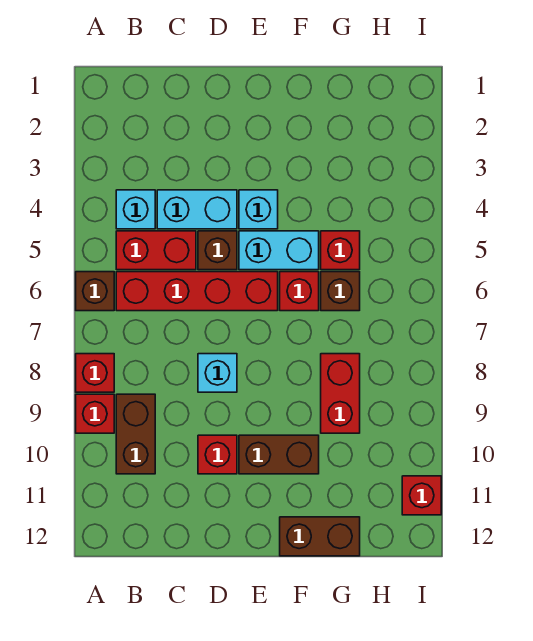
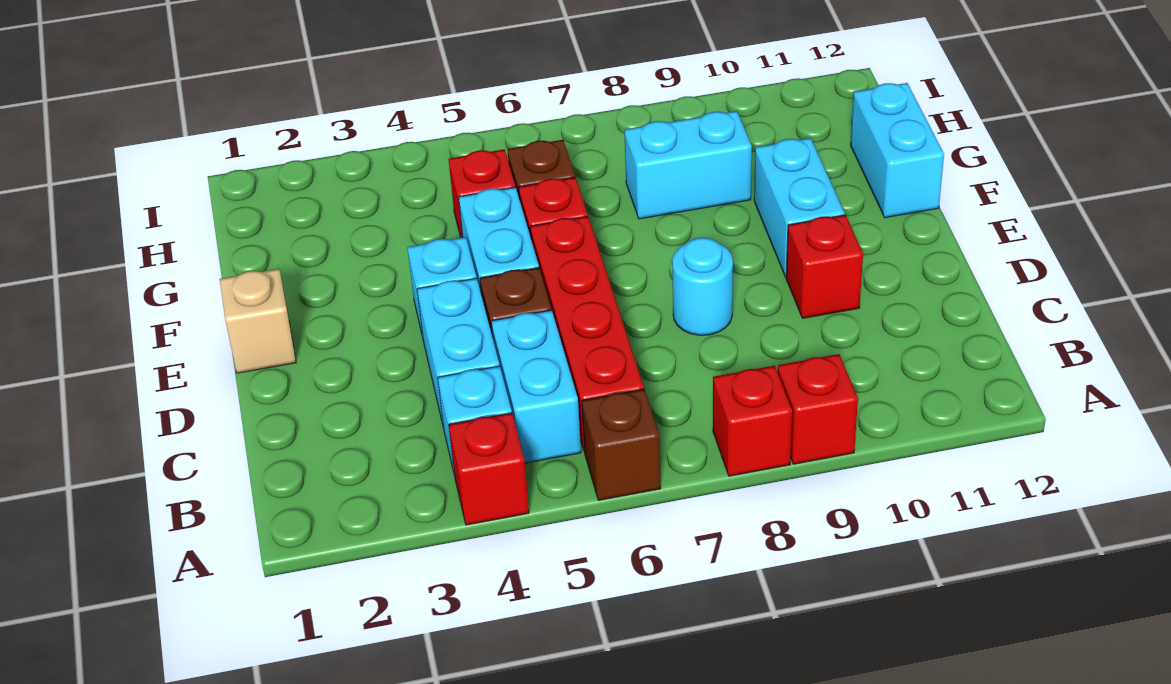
red 1x2 brick [116,231,196,270] -> cyan 1x2 brick [491,310,581,463]
brown 1x2 brick [116,394,155,474] -> none
cyan 1x1 brick [198,354,237,392] -> cyan 1x1 round brick [672,238,733,335]
none -> tan 1x1 brick [220,269,296,373]
brown 1x2 brick [239,435,319,474] -> cyan 1x2 brick [754,138,845,277]
brown 1x2 brick [280,517,360,556] -> cyan 1x2 brick [851,83,944,218]
red 1x2 brick [321,354,360,433] -> cyan 1x2 brick [624,111,752,219]
red 1x1 brick [402,476,441,515] -> red 1x1 brick moved to [449,413,529,525]

